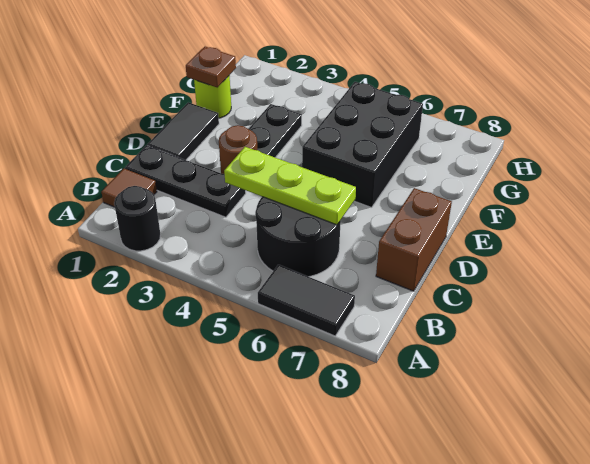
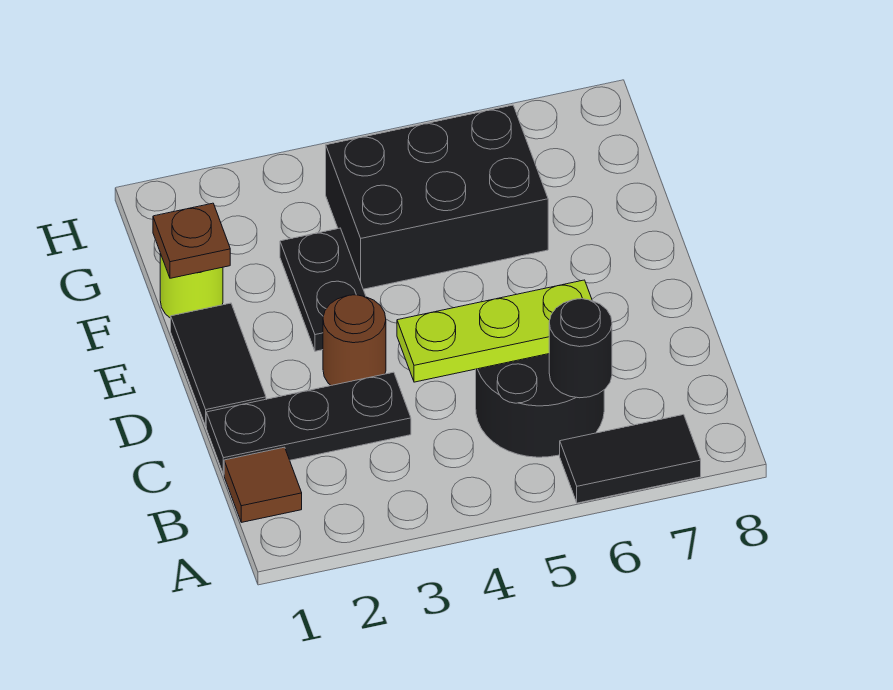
black 1x1 round brick [114,186,161,251] -> black 1x1 round brick moved to [549,299,612,398]
brown 1x2 brick [376,188,452,291] -> none
black 2x3 brick [302,82,423,208] -> black 2x3 brick turned to [326,105,548,289]

